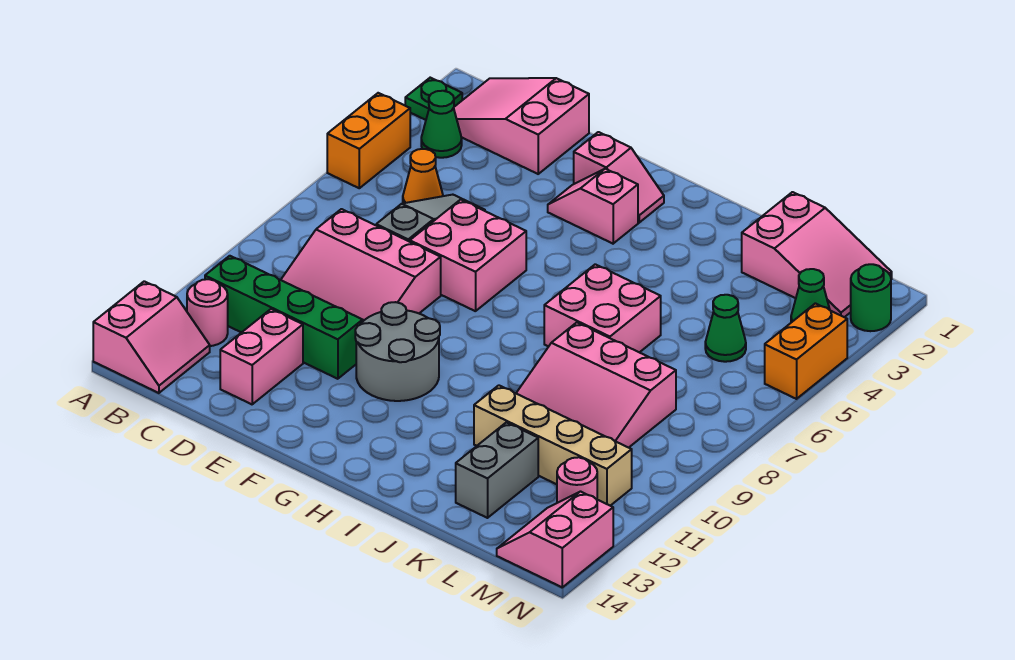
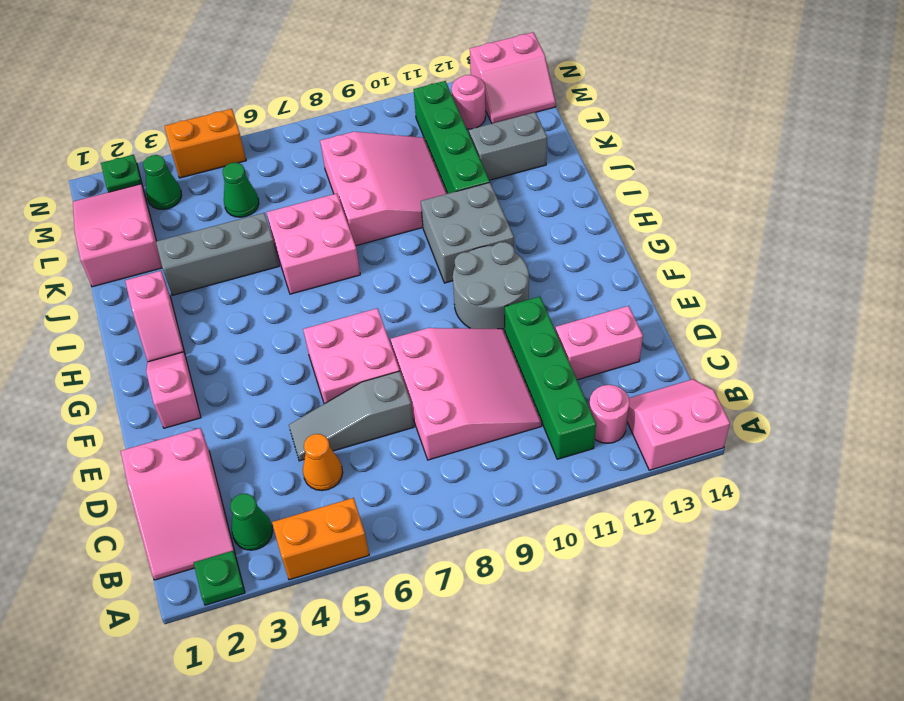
pink 1x2 slope [548,169,638,244] -> pink 1x2 slope moved to [125,271,184,362]
none -> grey 2x2 brick [421,183,514,283]
none -> grey 1x3 brick [156,213,279,295]
tan 1x4 brick [474,385,632,506] -> green 1x4 brick [414,81,490,194]
green 1x1 round brick [851,264,891,331] -> green 1x1 plate [101,155,142,192]

